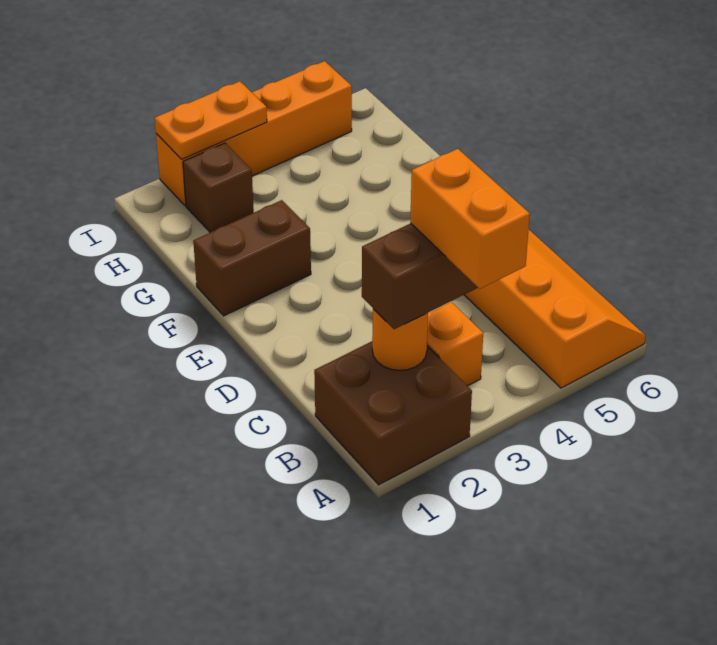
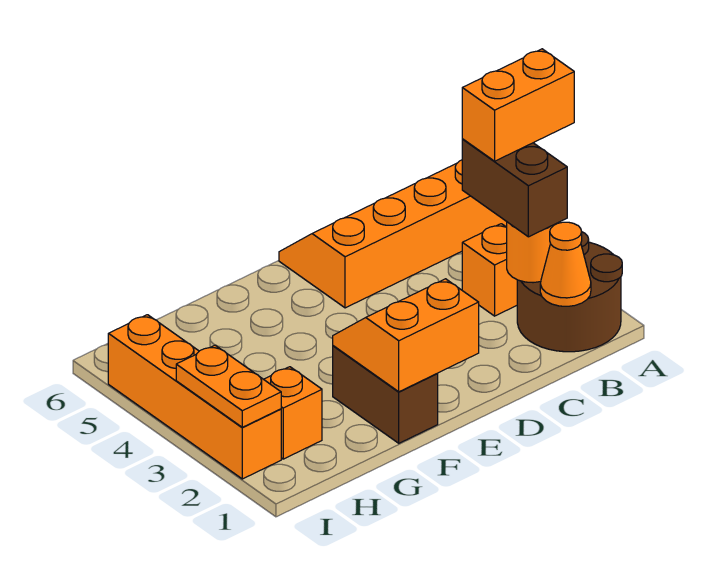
brown 2x2 brick [314,341,472,485] -> brown 2x2 round brick [517,232,622,352]
none -> orange 1x1 cone [540,222,591,306]
none -> orange 2x2 slope [333,279,479,392]
brown 1x1 brick [183,143,254,233] -> orange 1x1 brick [264,367,322,459]

